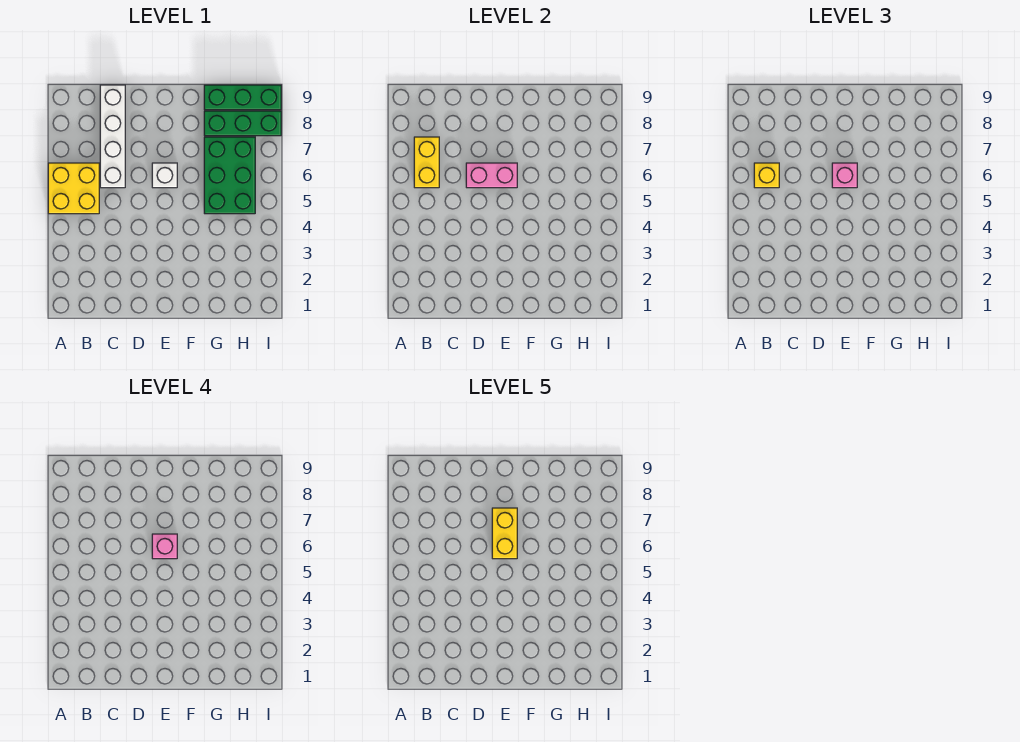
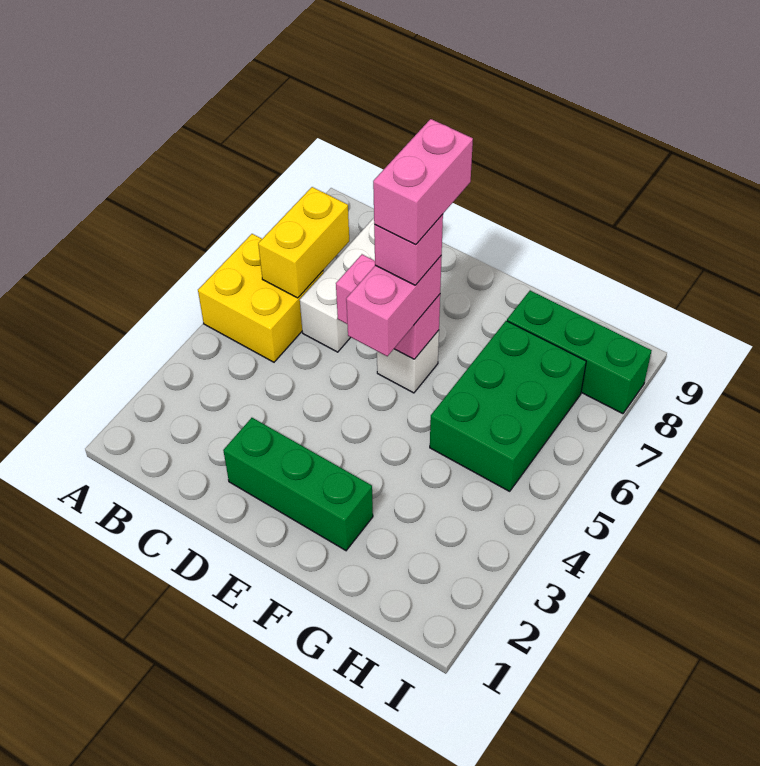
yellow 1x1 brick [754,163,779,188] -> none
pink 1x1 brick [832,163,857,188] -> pink 1x2 brick [346,256,442,356]
yellow 1x2 brick [492,508,517,559] -> pink 1x2 brick [373,119,473,245]
green 1x3 brick [204,85,281,110] -> green 1x3 brick moved to [223,418,373,550]

